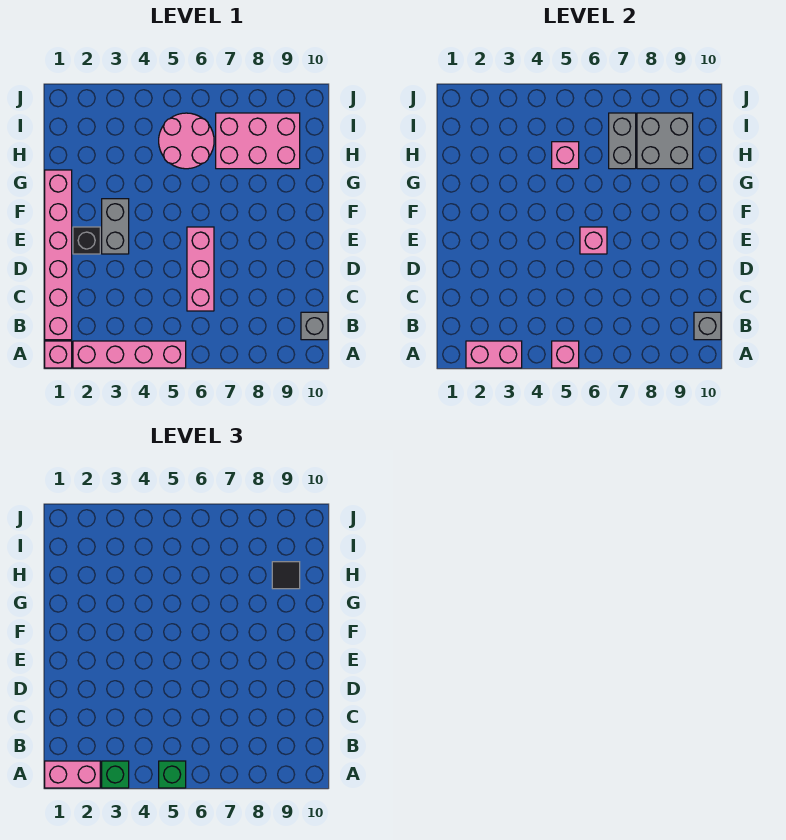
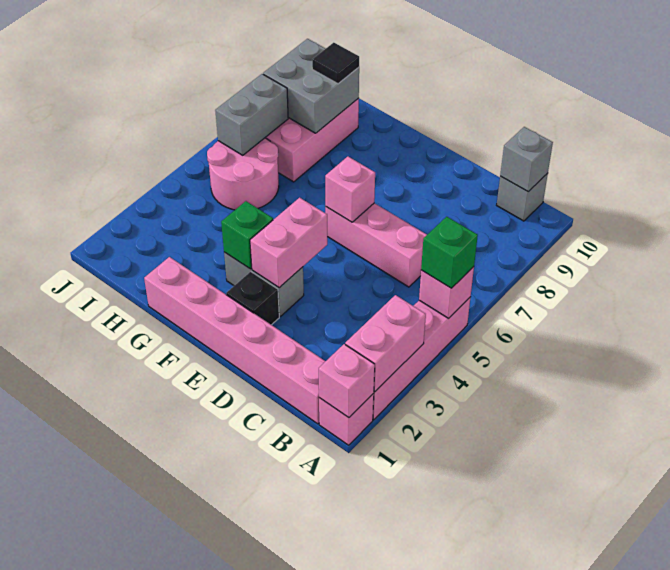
pink 1x2 brick [45,761,100,788] -> pink 1x2 brick moved to [250,198,327,288]
green 1x1 brick [102,761,129,788] -> green 1x1 brick moved to [221,201,273,269]
pink 1x1 brick [552,142,579,169] -> pink 1x1 brick moved to [319,344,375,418]
grey 1x2 brick [609,113,636,169] -> grey 1x2 brick turned to [215,74,288,155]

